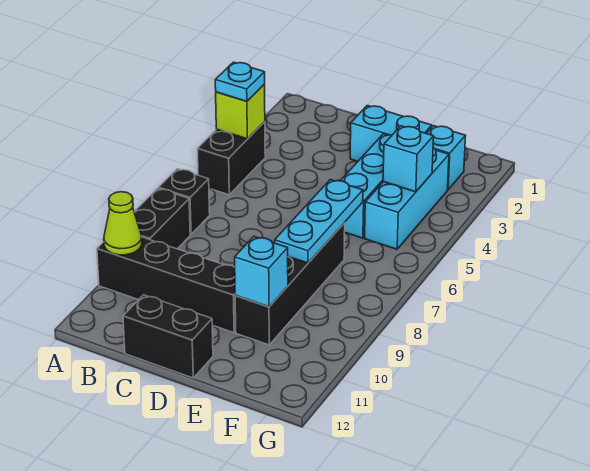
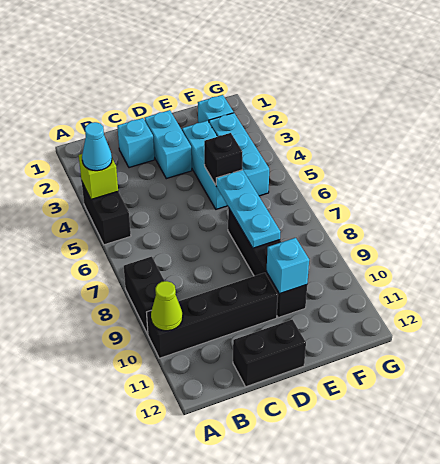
cyan 1x1 plate [215,62,265,101] -> cyan 1x1 cone [82,122,112,171]
black 1x1 brick [158,169,210,234] -> black 1x1 brick moved to [204,133,242,185]
cyan 1x2 brick [350,106,432,162] -> cyan 1x2 brick turned to [145,110,192,179]
cyan 1x1 brick [383,126,434,192] -> cyan 1x1 brick moved to [117,118,154,168]

